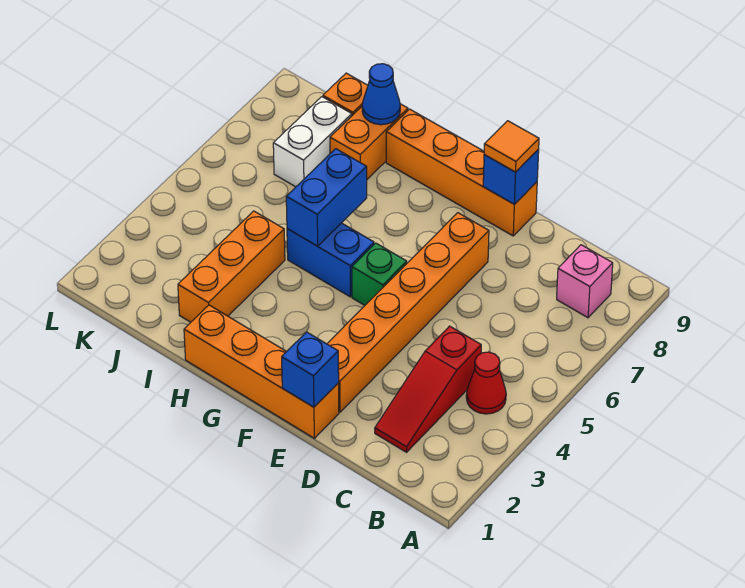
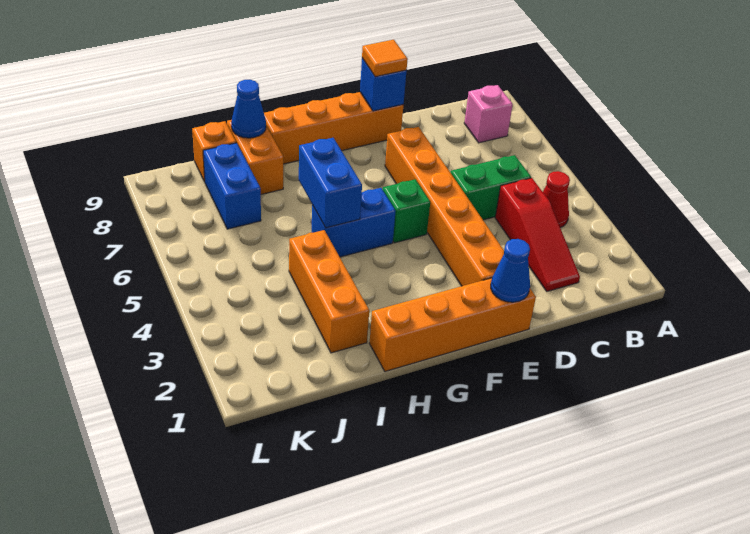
none -> green 1x2 brick [451,155,531,220]
blue 1x1 brick [282,332,339,407] -> blue 1x1 cone [491,239,530,302]
white 1x2 brick [273,97,352,187] -> blue 1x2 brick [203,143,261,229]

